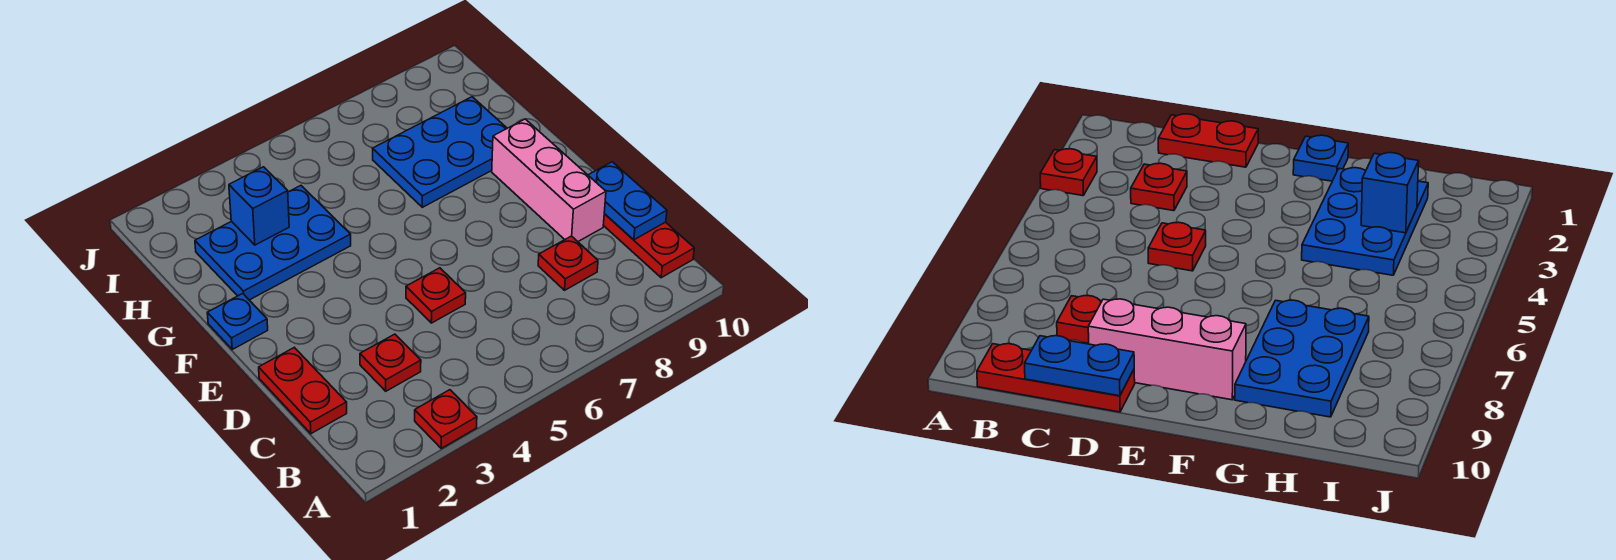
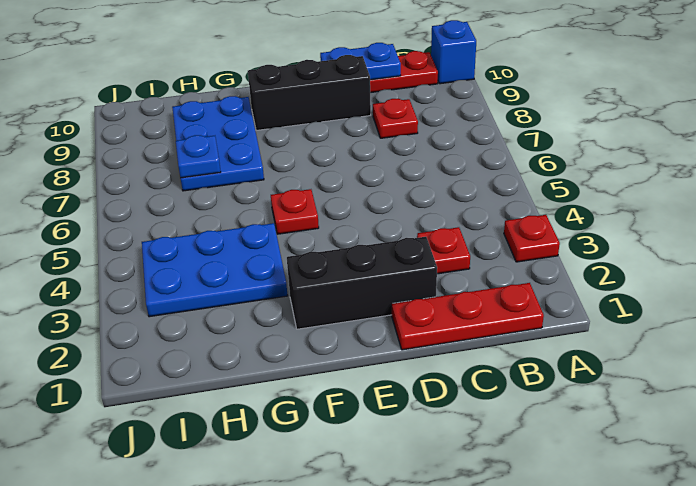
red 1x2 plate [259,348,347,434] -> red 1x3 plate [392,283,544,350]
none -> black 1x3 brick [287,237,437,329]
red 1x1 plate [406,268,466,323] -> red 1x1 plate moved to [271,189,319,234]
pink 1x3 brick [492,119,606,241] -> black 1x3 brick [248,55,371,131]
blue 1x1 plate [207,294,268,349] -> blue 1x1 plate moved to [176,135,221,178]
blue 2x3 plate [195,186,351,300] -> blue 2x3 plate turned to [142,223,288,317]
blue 1x1 brick [229,167,289,245] -> blue 1x1 brick moved to [431,20,476,84]

